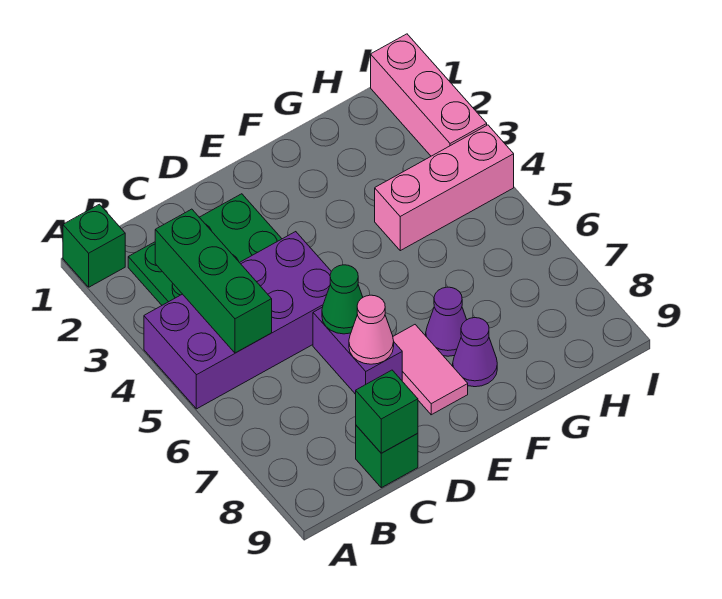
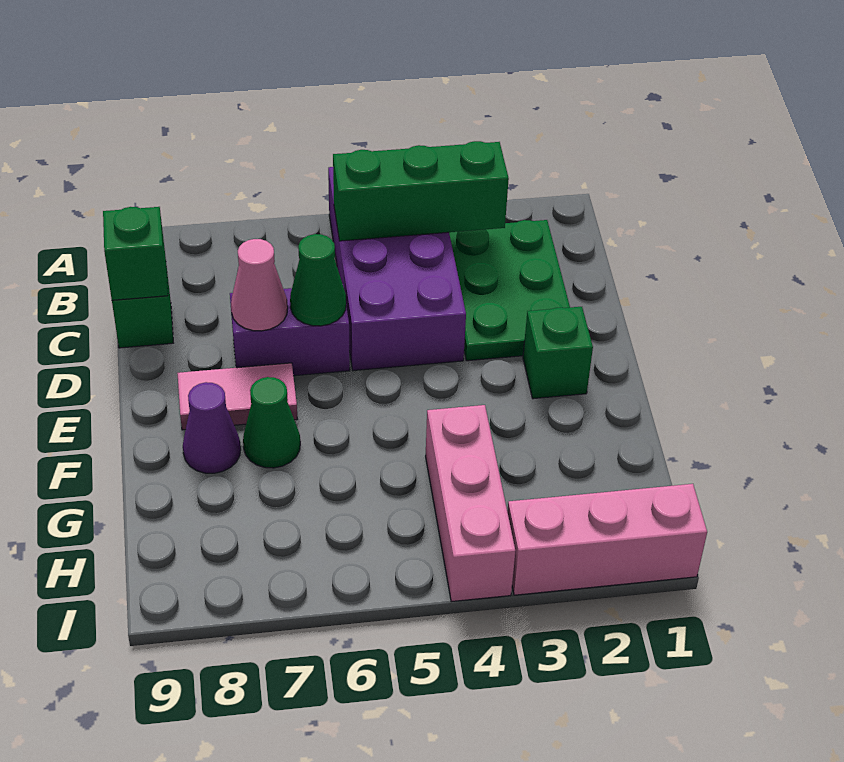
green 1x1 brick [63,204,125,287] -> green 1x1 brick moved to [523,307,593,399]
purple 1x1 cone [426,287,467,356] -> green 1x1 cone [243,377,300,468]

